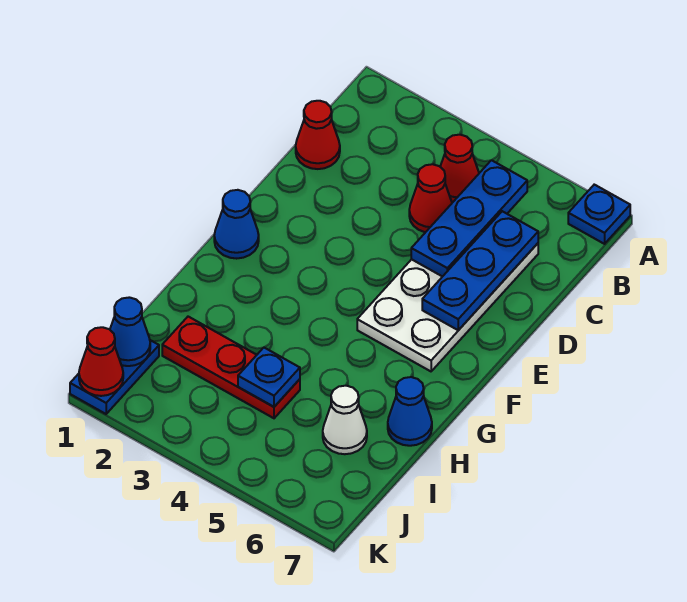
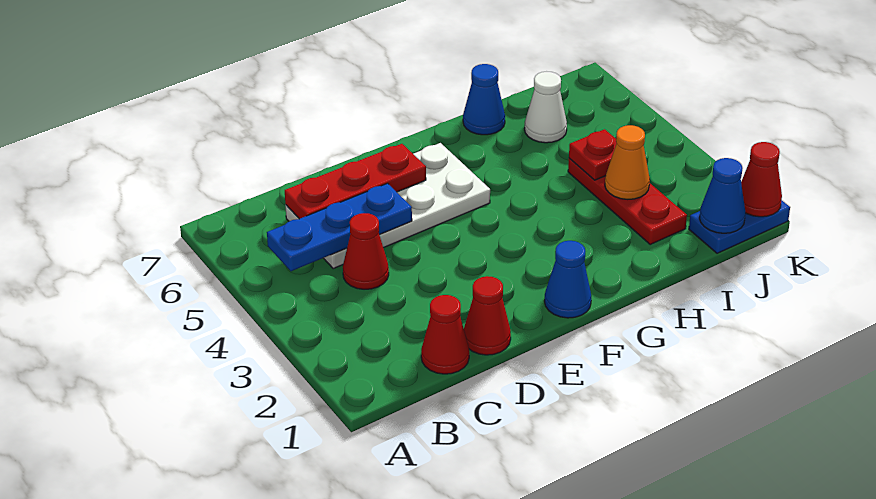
blue 1x1 plate [568,185,630,244] -> none
red 1x1 cone [440,135,479,203] -> red 1x1 cone moved to [464,276,511,355]
blue 1x3 plate [422,211,538,330] -> red 1x3 plate [285,144,426,219]
none -> orange 1x1 cone [605,125,650,199]
blue 1x1 plate [238,348,300,407] -> red 1x1 plate [569,129,617,180]

